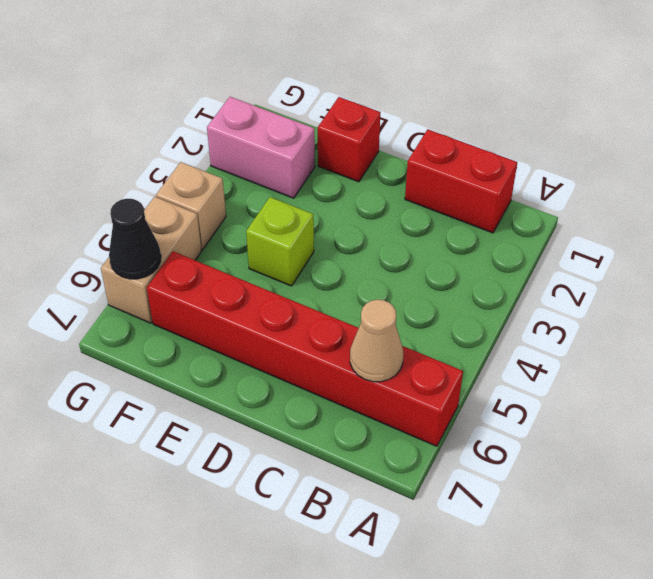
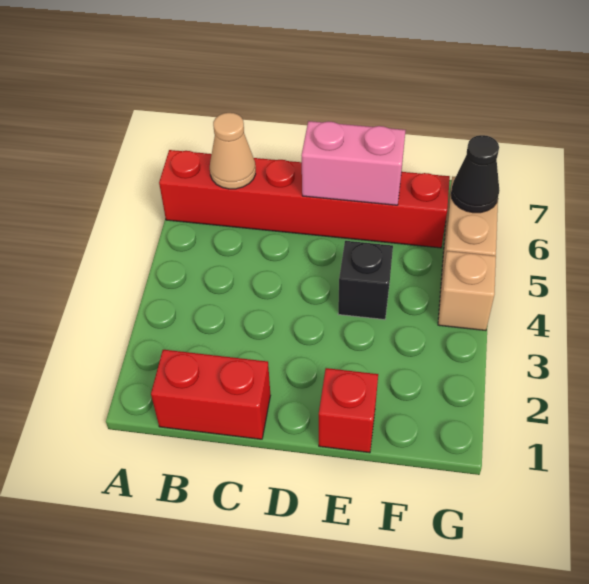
lime 1x1 brick [246,197,314,286] -> black 1x1 brick [338,241,393,320]
pink 1x2 brick [207,97,315,198] -> pink 1x2 brick moved to [301,121,406,205]

